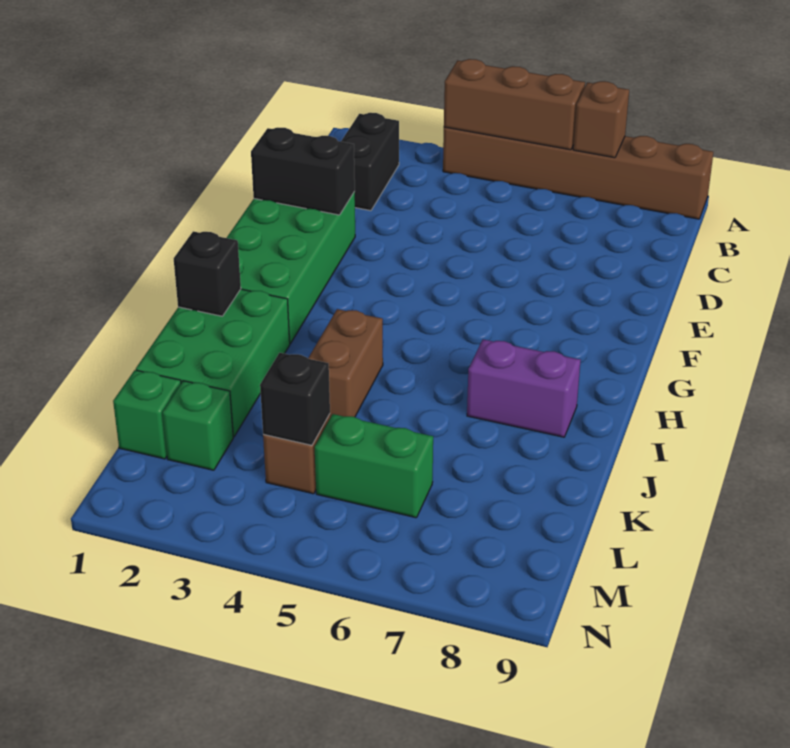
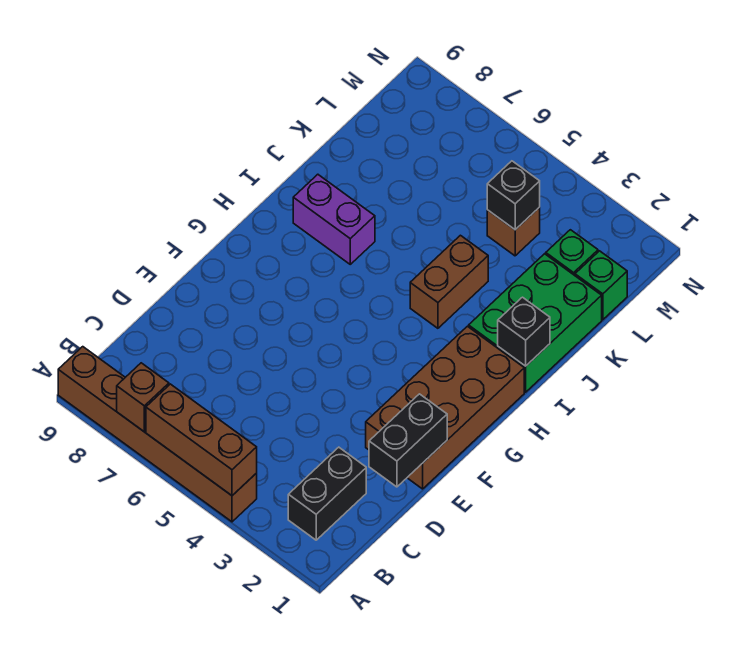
green 2x4 brick [227,192,355,344] -> brown 2x4 brick [366,326,524,489]
black 1x2 brick [251,128,355,215] -> black 1x2 brick turned to [369,394,447,487]
green 1x2 brick [315,414,433,518] -> none

